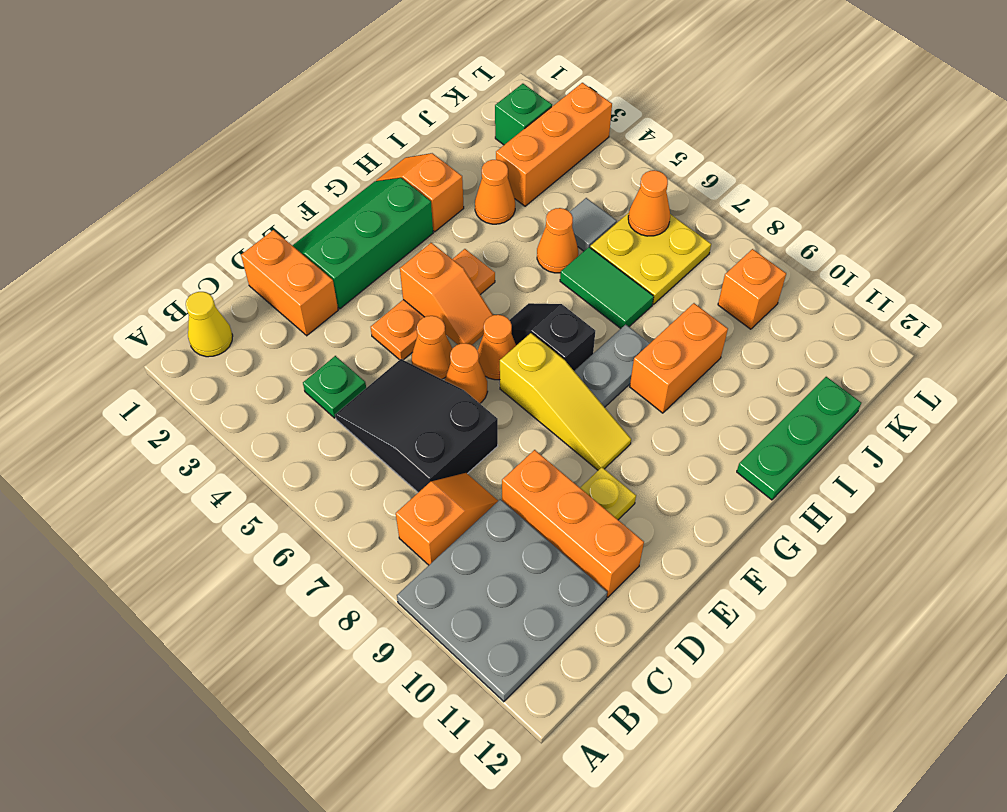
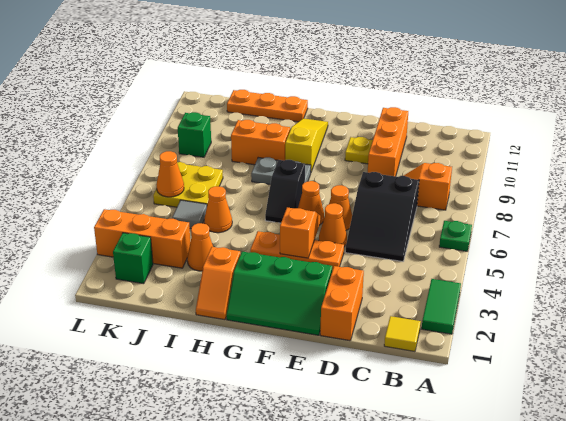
grey 3x3 plate [397,499,607,702] -> none
yellow 1x1 cone [186,292,233,357] -> yellow 1x1 tile [384,316,421,351]
green 1x1 plate [303,356,366,418] -> green 1x1 plate moved to [439,221,472,251]
yellow 1x3 slope [500,333,631,470] -> yellow 1x3 slope moved to [285,118,328,172]
green 1x3 plate [737,377,861,500] -> orange 1x3 plate [227,90,308,122]
green 1x2 tile [560,247,654,328] -> green 1x2 tile moved to [422,279,461,334]
orange 1x1 brick [718,249,786,329] -> green 1x1 brick [178,112,211,157]

